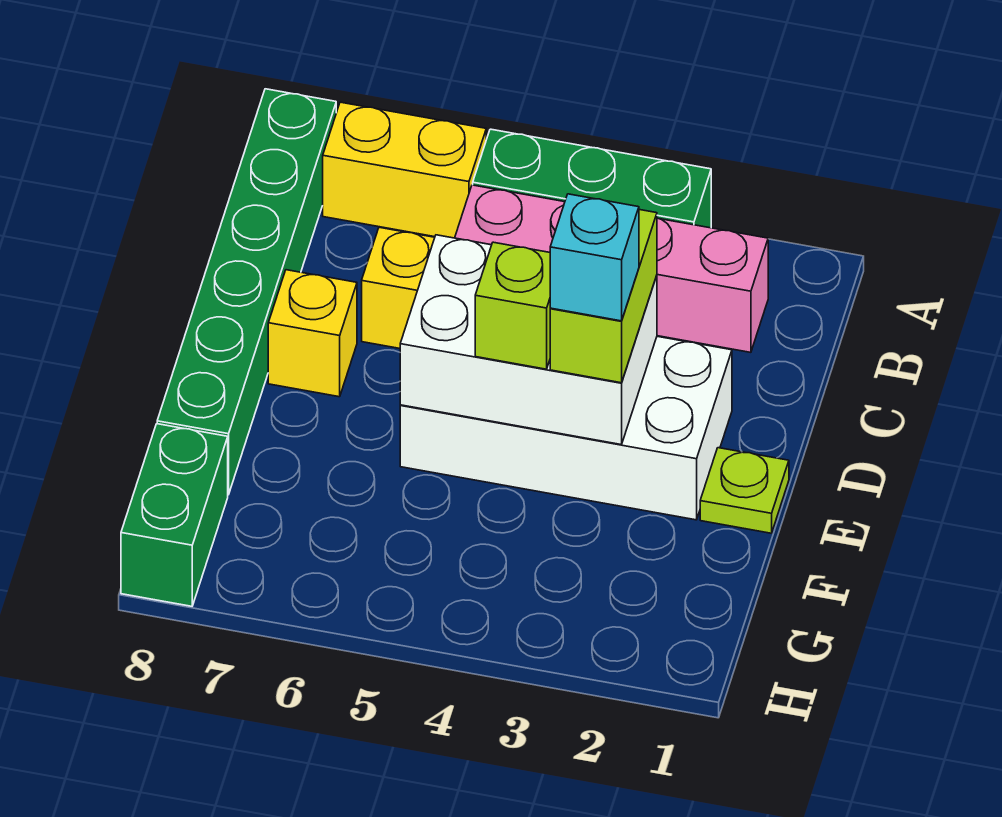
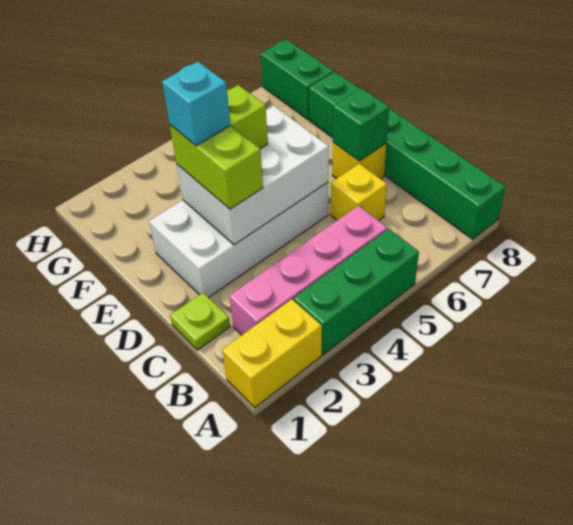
yellow 1x2 brick [323,102,486,238] -> yellow 1x2 brick moved to [222,299,322,407]
none -> green 1x1 brick [333,88,389,161]
lime 1x1 plate [700,448,789,533] -> lime 1x1 plate moved to [170,293,230,350]

